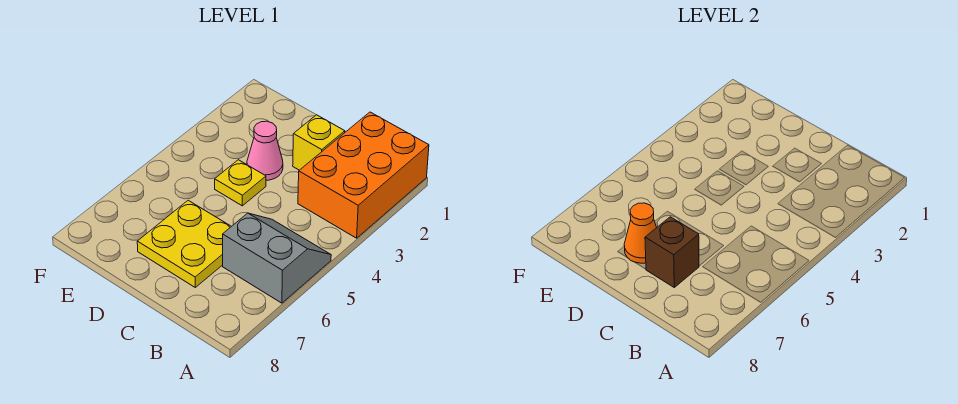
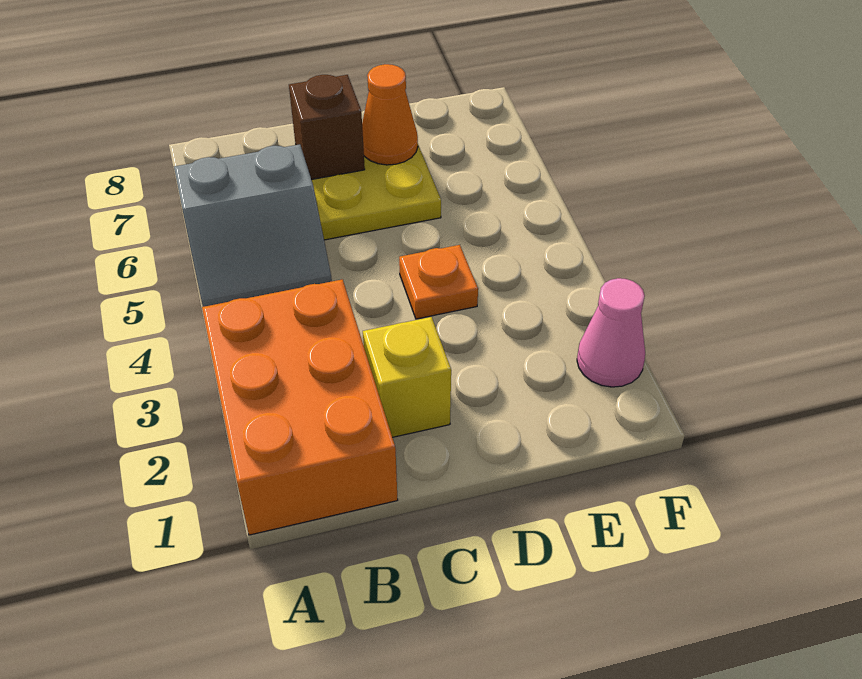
pink 1x1 cone [247,121,283,180] -> pink 1x1 cone moved to [577,278,645,387]
yellow 1x1 plate [215,160,266,206] -> orange 1x1 plate [399,245,478,319]

